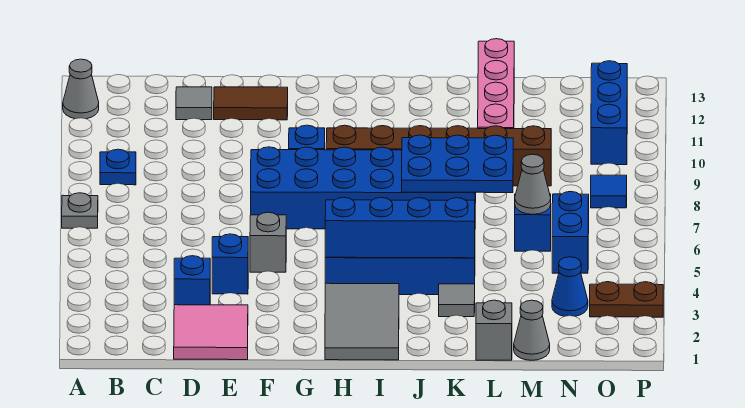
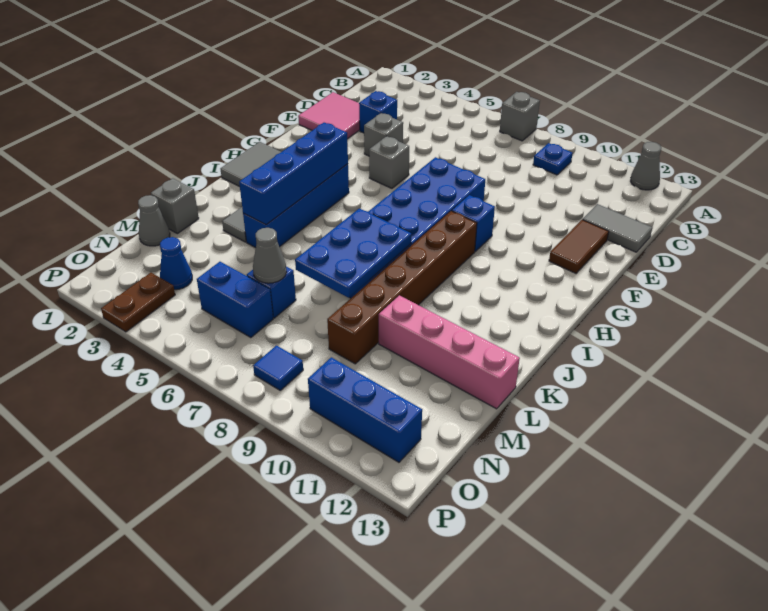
grey 1x1 plate [62,193,98,228] -> grey 1x1 brick [500,92,540,141]
grey 1x1 tile [176,87,212,120] -> grey 1x2 tile [583,204,652,252]
blue 1x1 brick [212,234,248,294] -> grey 1x1 brick [364,113,403,156]

